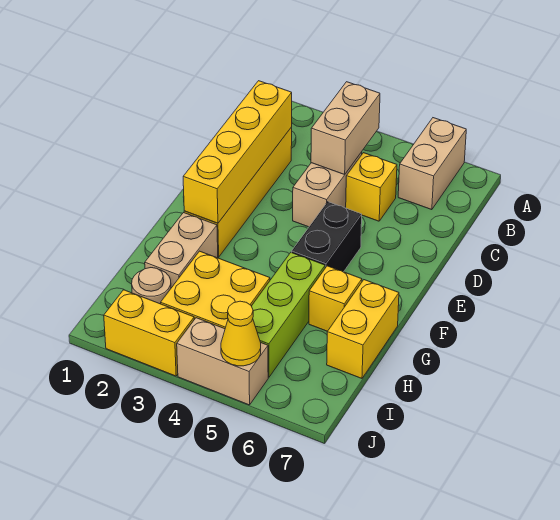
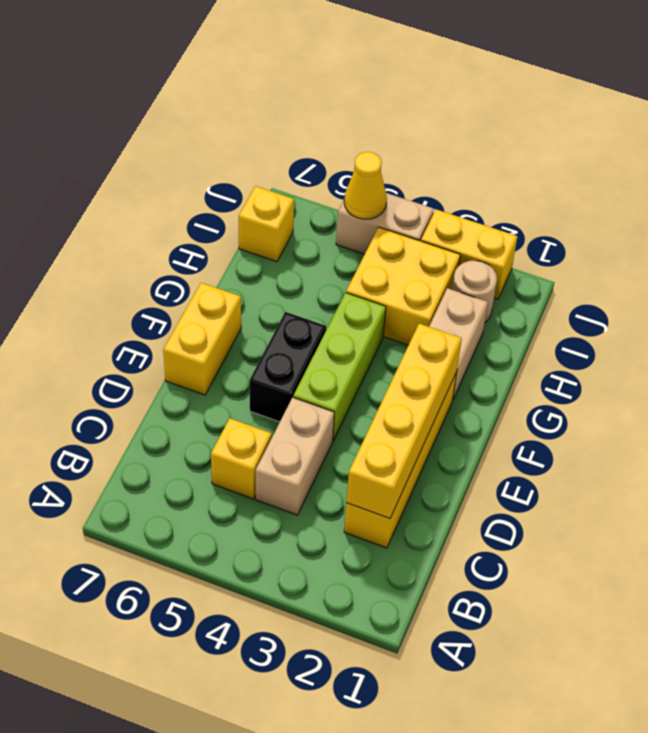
tan 1x2 brick [398,118,466,210] -> none
tan 1x2 brick [311,82,380,174] -> none
lime 1x3 brick [252,252,325,377] -> lime 1x3 brick moved to [293,293,386,441]
yellow 1x1 brick [309,266,362,331] -> yellow 1x1 brick moved to [239,186,294,262]
yellow 1x2 brick [327,280,399,378] -> yellow 1x2 brick moved to [163,283,241,395]

